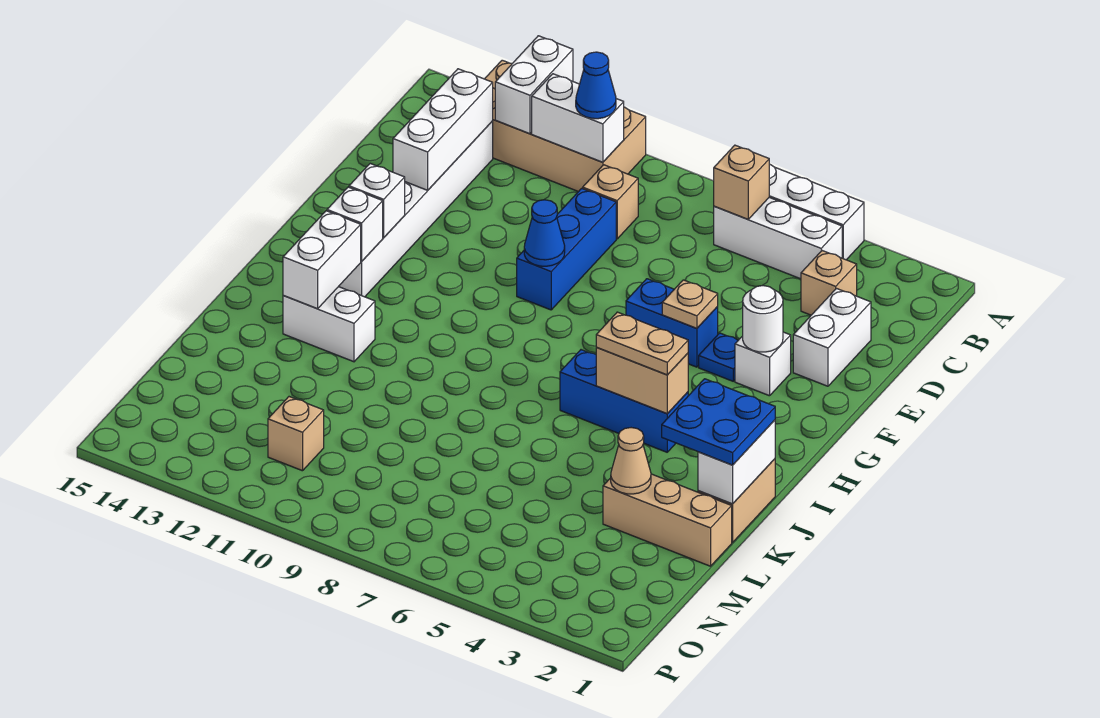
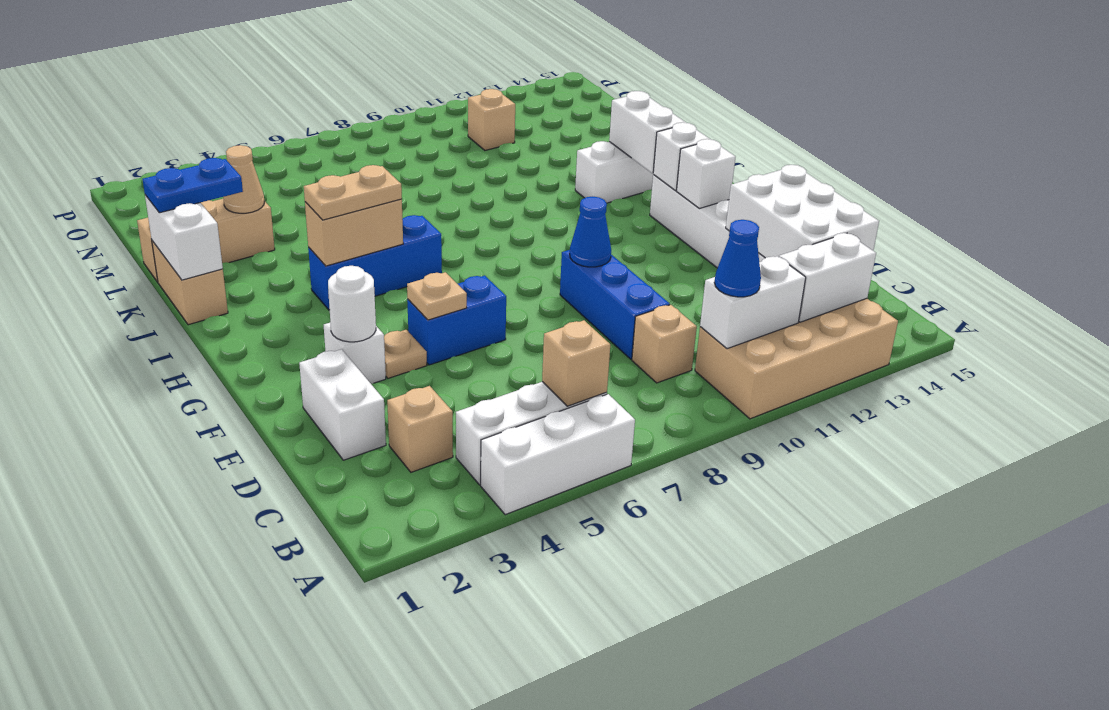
white 1x2 brick [495,36,573,134] -> white 1x2 brick turned to [779,233,876,322]
white 1x3 brick [393,69,493,190] -> white 2x3 brick [726,165,879,258]
blue 1x1 plate [699,333,738,381] -> tan 1x1 plate [384,330,427,378]
blue 2x2 plate [662,379,775,465] -> blue 1x2 plate [143,158,243,213]

